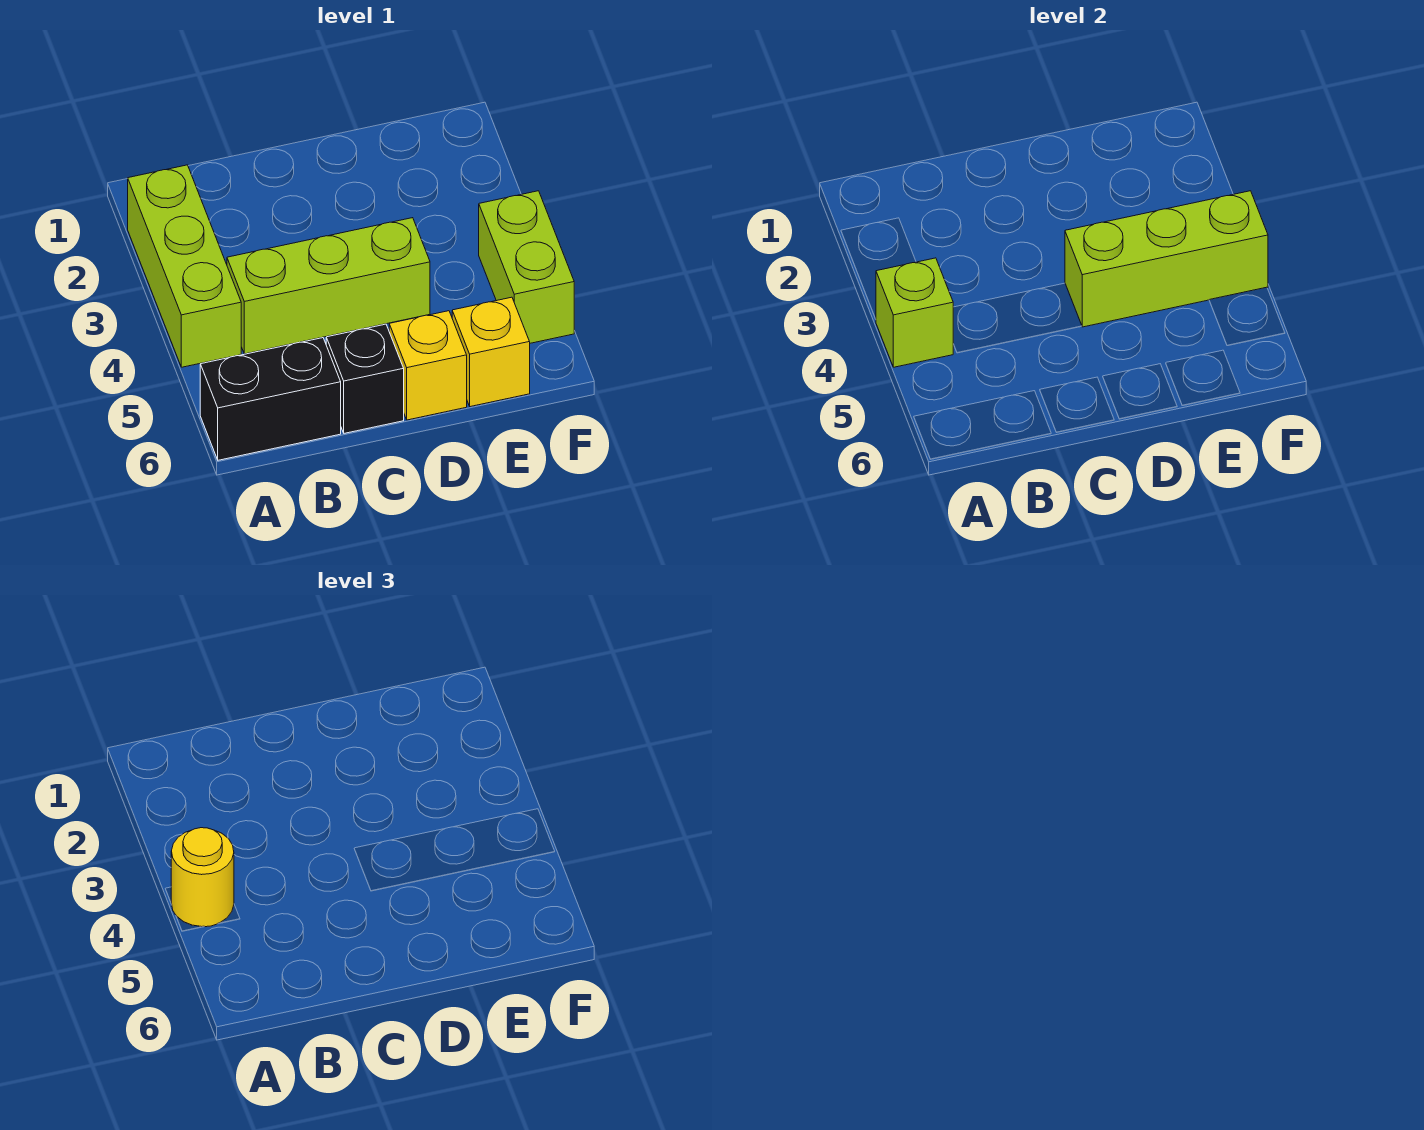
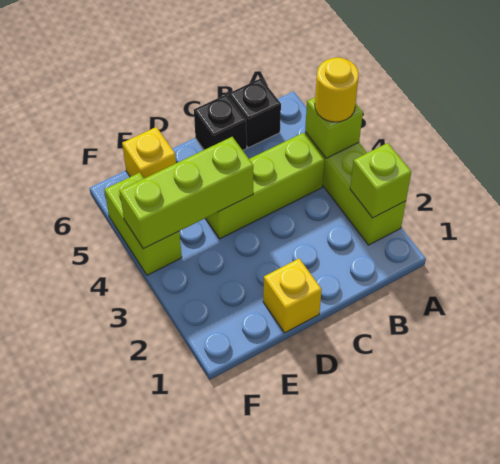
none -> lime 1x1 brick [350,143,411,218]
black 1x2 brick [200,338,341,460] -> black 1x1 brick [229,78,281,148]
yellow 1x1 brick [389,311,467,420] -> yellow 1x1 brick moved to [263,259,322,333]

